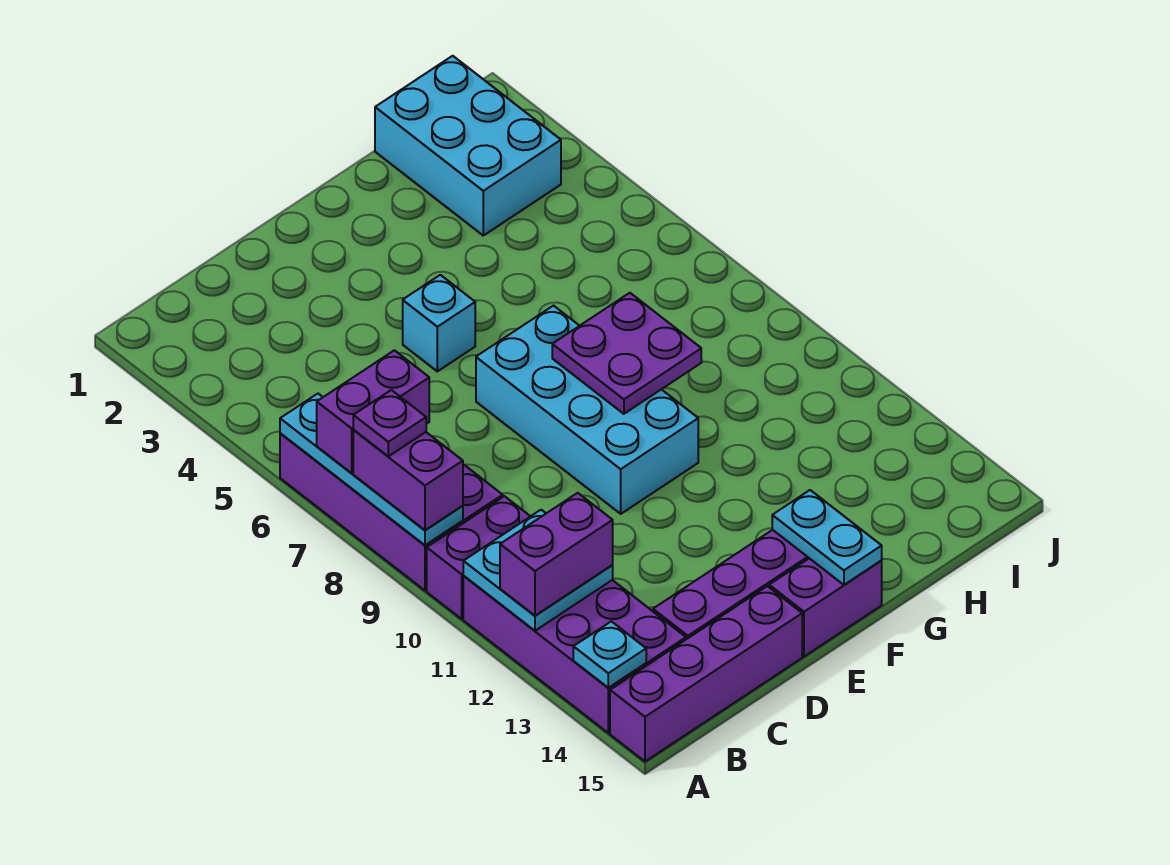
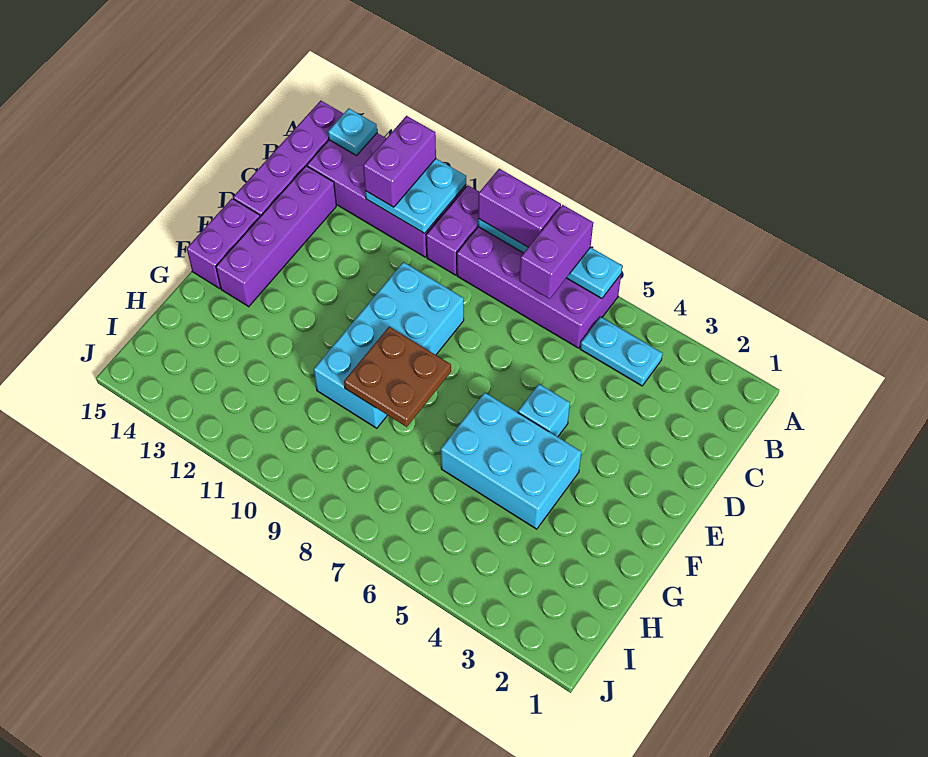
purple 1x1 plate [353,390,426,456] -> none
cyan 2x4 brick [476,306,698,514] -> cyan 2x4 brick turned to [314,262,464,428]
purple 2x2 plate [552,293,701,414] -> brown 2x2 plate [344,327,451,427]
cyan 1x2 plate [772,490,882,585] -> cyan 1x2 plate moved to [580,317,663,386]
cyan 2x3 brick [375,56,561,236] -> cyan 2x3 brick moved to [441,393,581,529]

